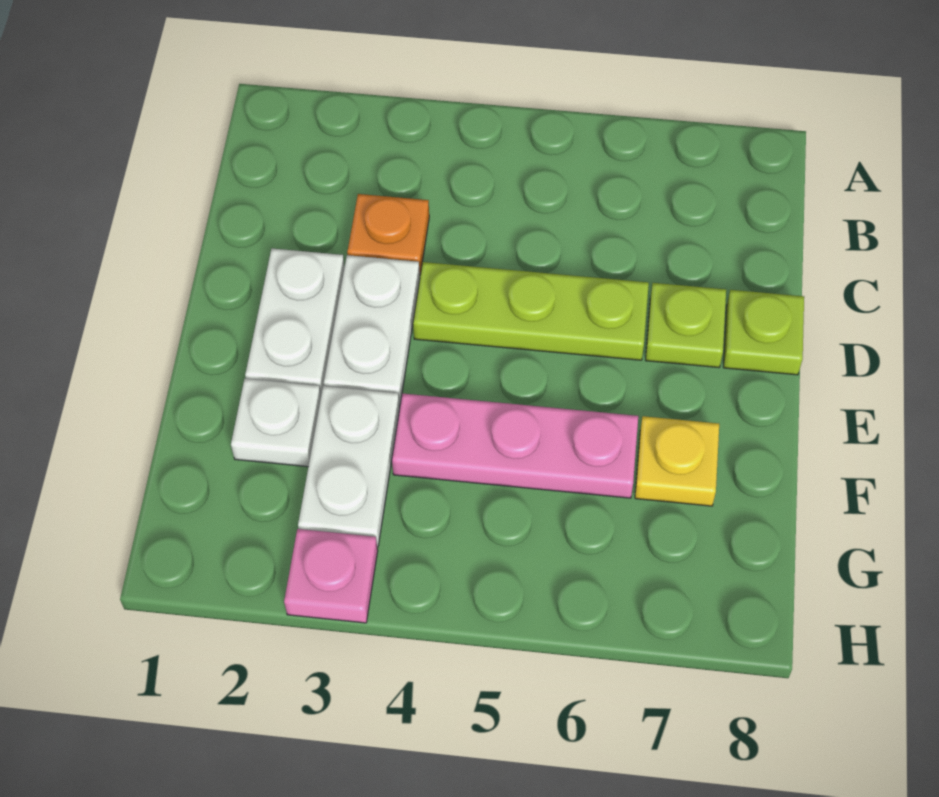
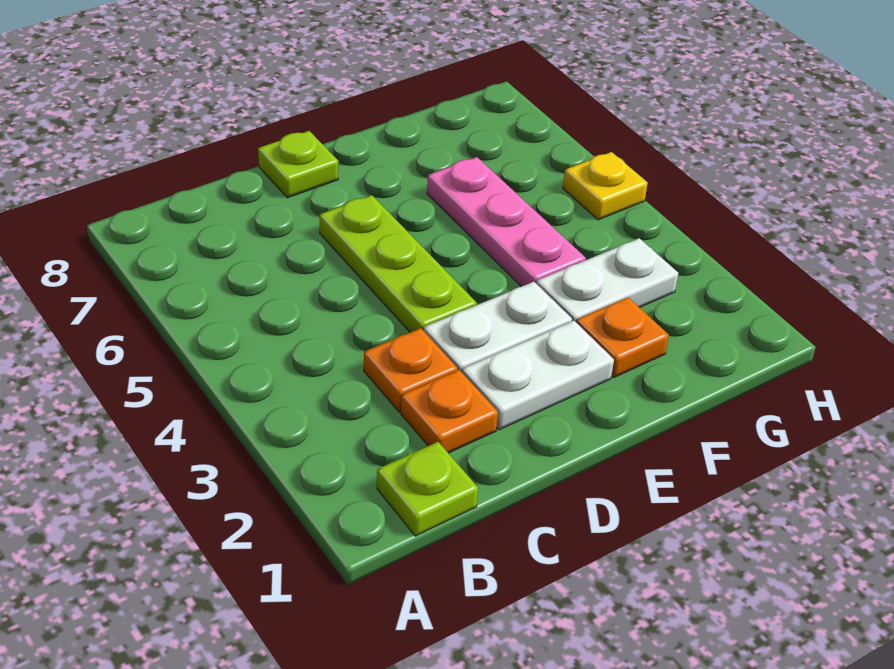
none -> orange 1x1 plate [401,370,498,453]
lime 1x1 plate [646,283,726,368] -> lime 1x1 plate moved to [377,442,478,536]
white 1x1 plate [231,379,321,467] -> orange 1x1 plate [576,297,669,377]
yellow 1x1 plate [635,416,719,506] -> yellow 1x1 plate moved to [563,152,647,220]
pink 1x1 plate [284,529,378,623] -> none

